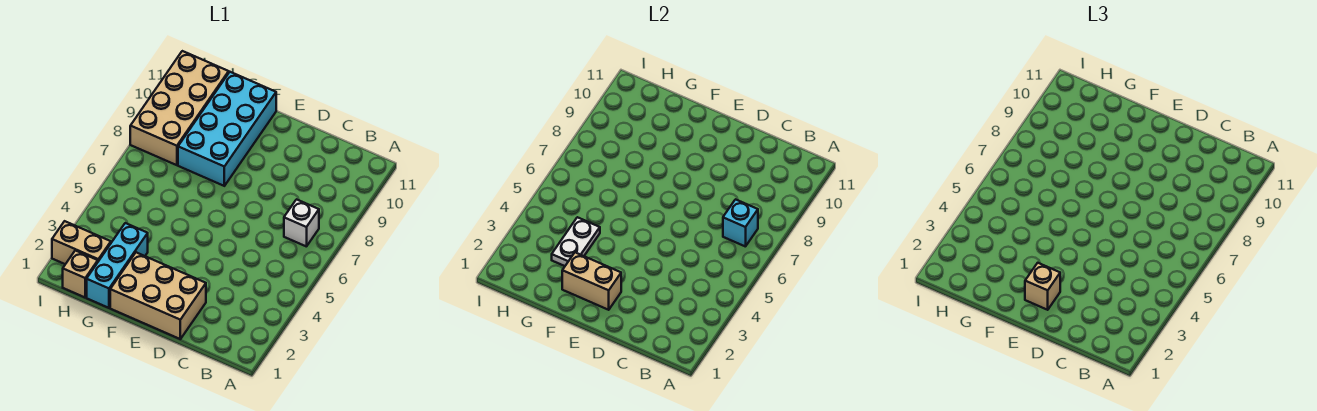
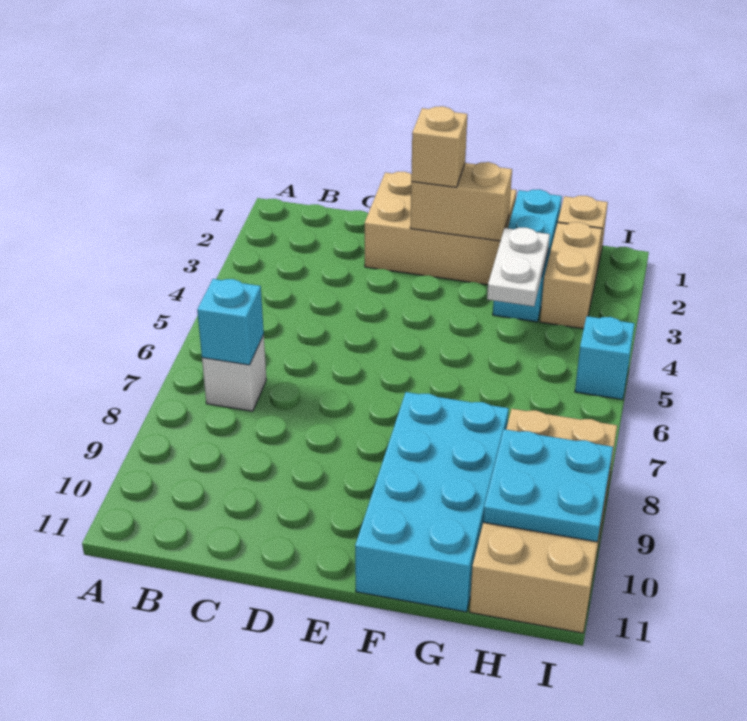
tan 1x2 brick [52,221,111,264] -> tan 1x2 brick turned to [540,222,602,329]
none -> cyan 2x2 plate [483,429,613,542]
none -> cyan 1x1 brick [575,316,635,400]

